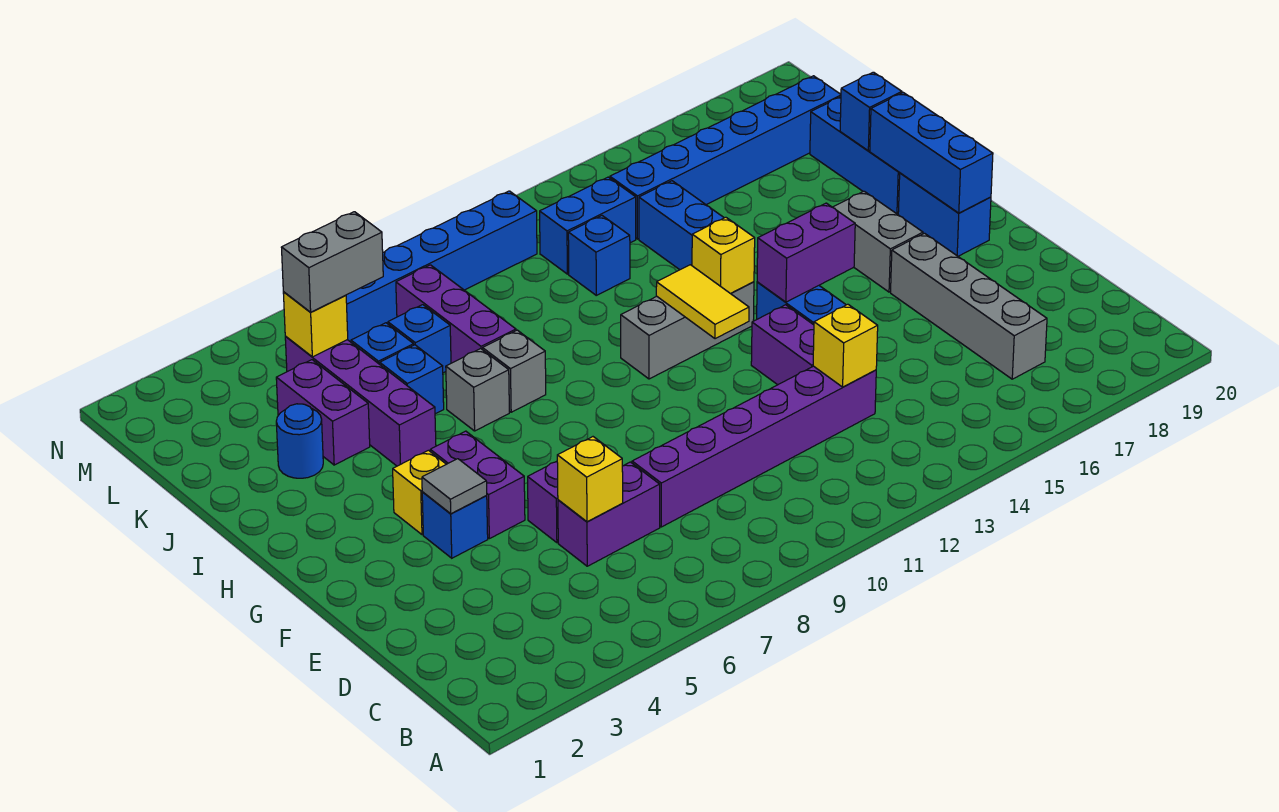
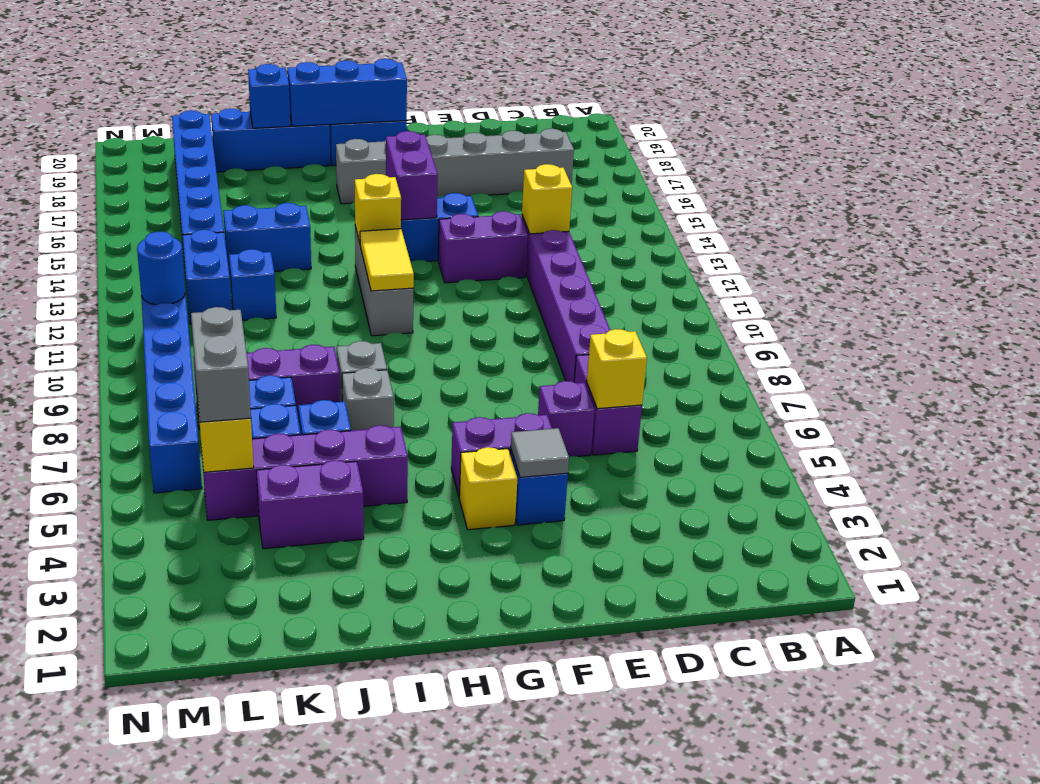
yellow 1x2 tile [656,265,749,339] -> yellow 1x2 tile turned to [360,229,414,291]
blue 1x1 round brick [276,404,323,478] -> blue 1x1 round brick moved to [137,231,185,305]

